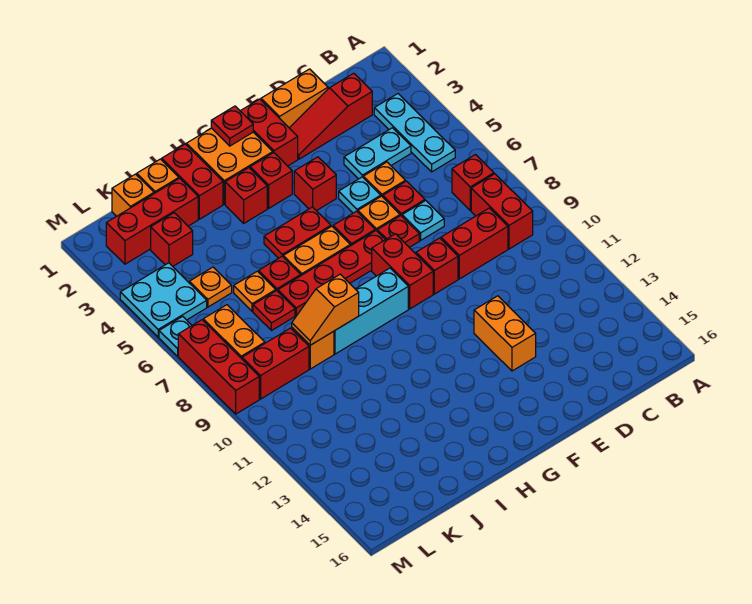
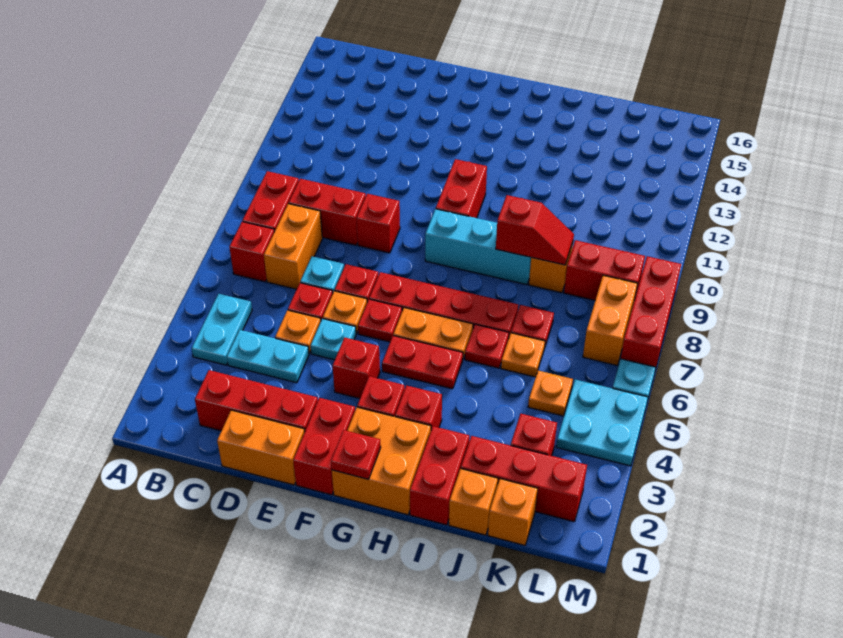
cyan 1x3 plate [374,94,455,172] -> cyan 1x2 plate [192,294,252,365]
red 1x3 slope [290,73,372,159] -> red 1x3 brick [195,370,318,432]
orange 1x2 brick [474,296,536,371] -> orange 1x2 brick moved to [264,204,322,289]
red 1x2 brick [372,234,433,309] -> red 1x2 brick moved to [436,159,487,218]
orange 1x2 slope [292,274,359,345] -> red 1x2 slope [496,195,574,265]

